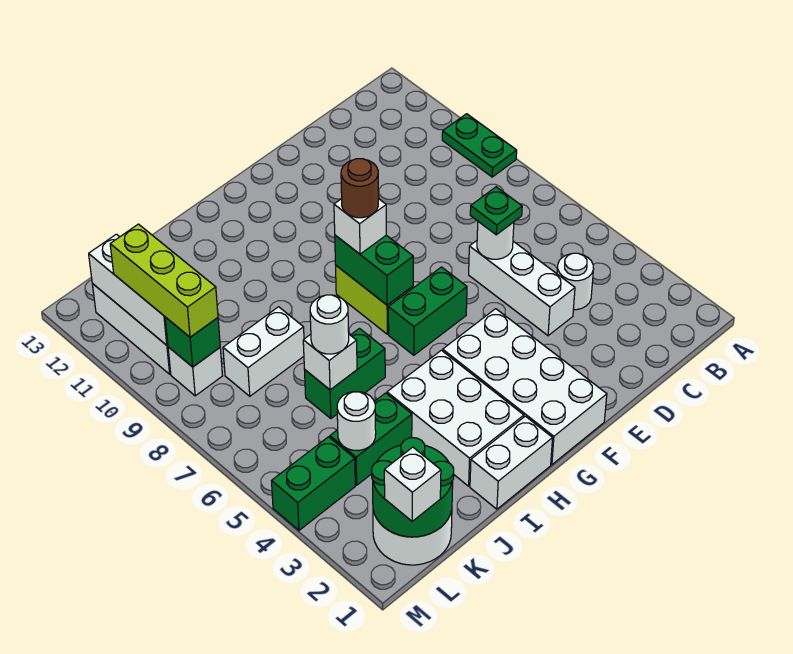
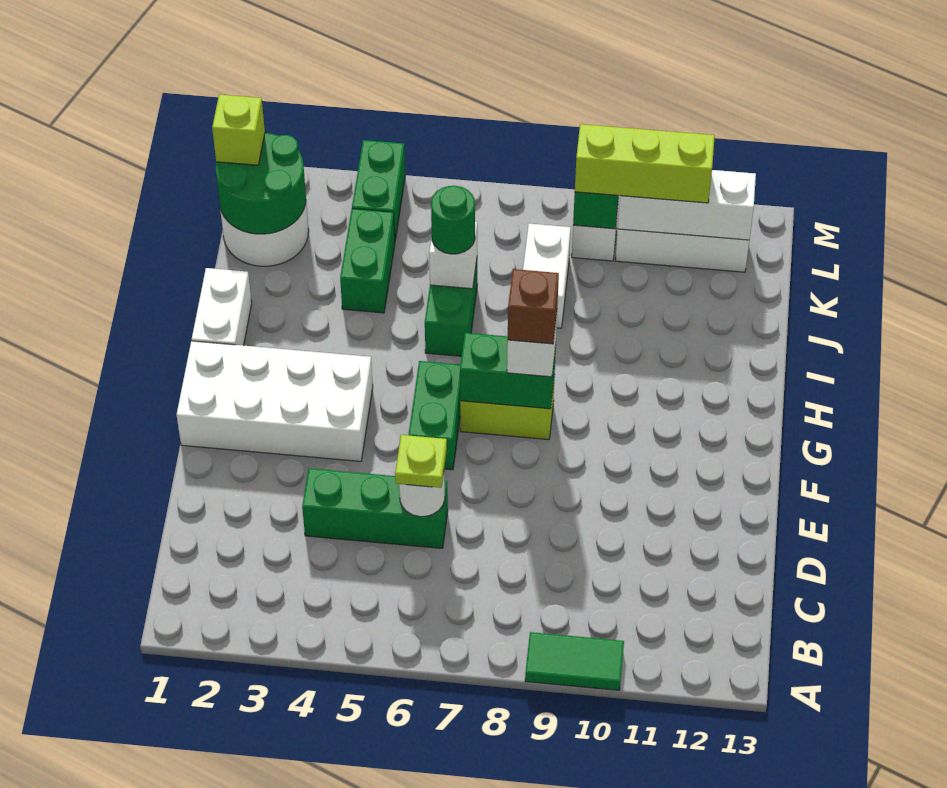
green 1x2 plate [442,114,517,177] -> green 1x2 tile [525,632,624,690]
white 1x1 round brick [557,253,593,310] -> none
white 1x3 brick [469,241,575,336] -> green 1x3 brick [302,468,448,548]
green 1x1 plate [470,187,522,235] -> lime 1x1 plate [395,435,447,488]
brown 1x1 round brick [341,159,378,218] -> brown 1x1 brick [508,269,559,344]
white 2x3 brick [387,350,524,486] -> none
white 1x1 round brick [310,295,349,354] -> green 1x1 round brick [431,186,475,254]
white 1x1 round brick [337,392,376,451] -> none
white 1x1 brick [384,447,441,521] -> lime 1x1 brick [212,94,265,165]

